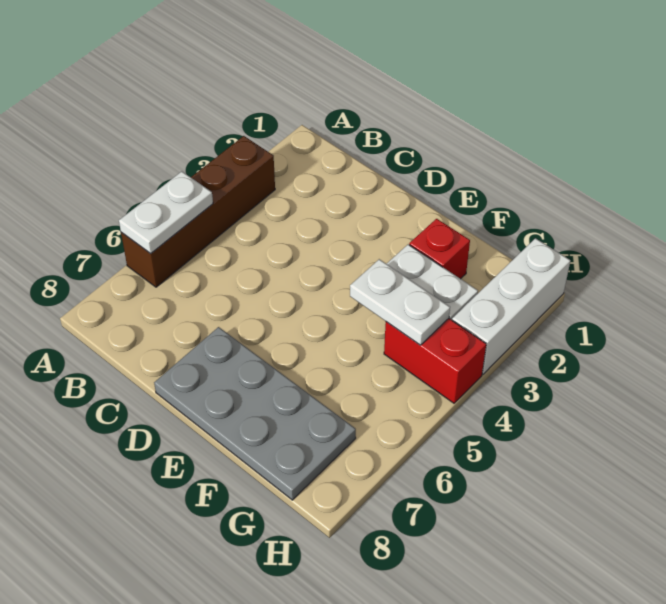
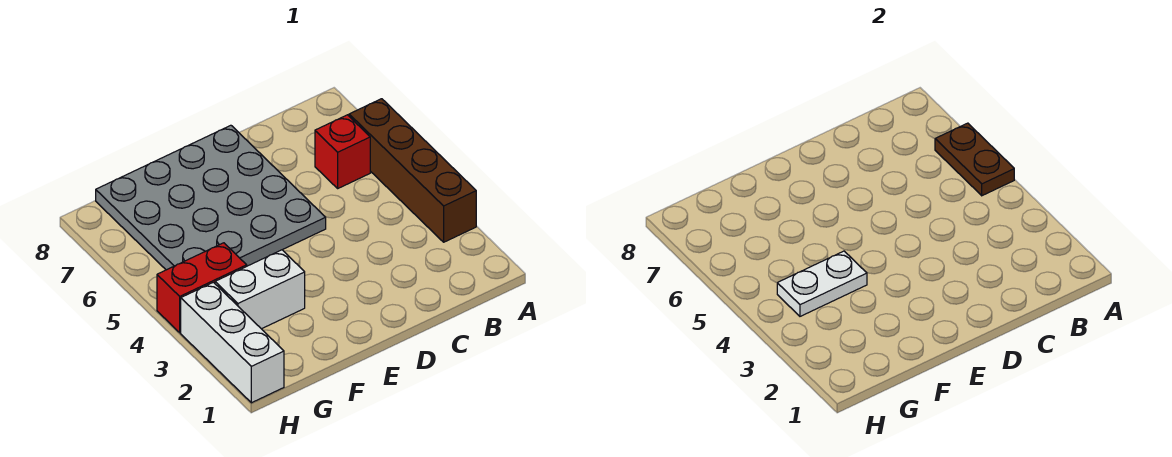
white 1x2 plate [119,172,213,254] -> brown 1x2 plate [935,123,1014,196]
grey 2x4 plate [154,327,356,500] -> grey 4x4 plate [96,125,326,270]
red 1x1 brick [409,219,470,279] -> red 1x1 brick moved to [315,115,370,188]

